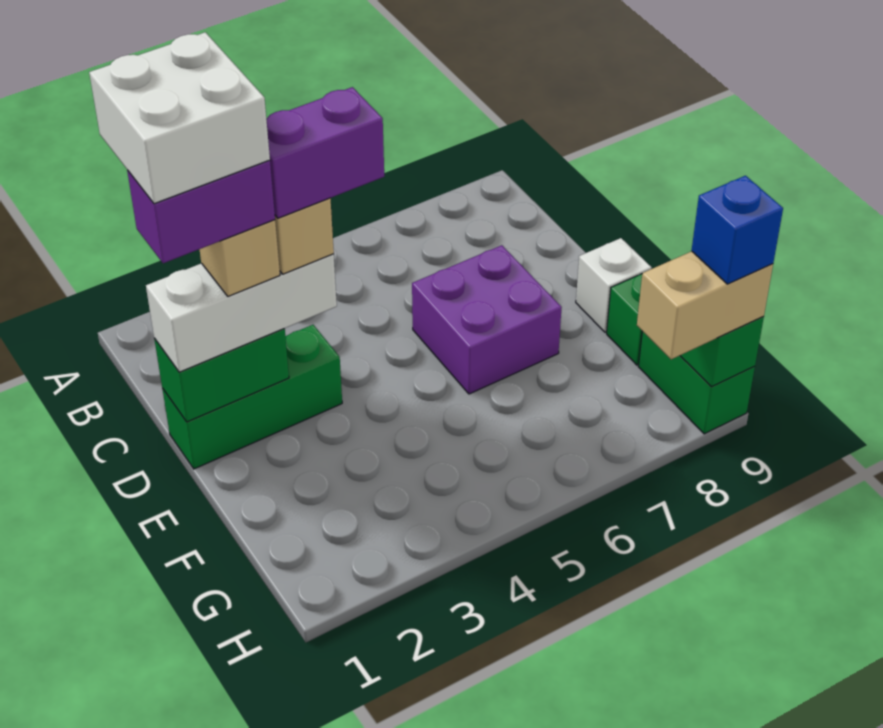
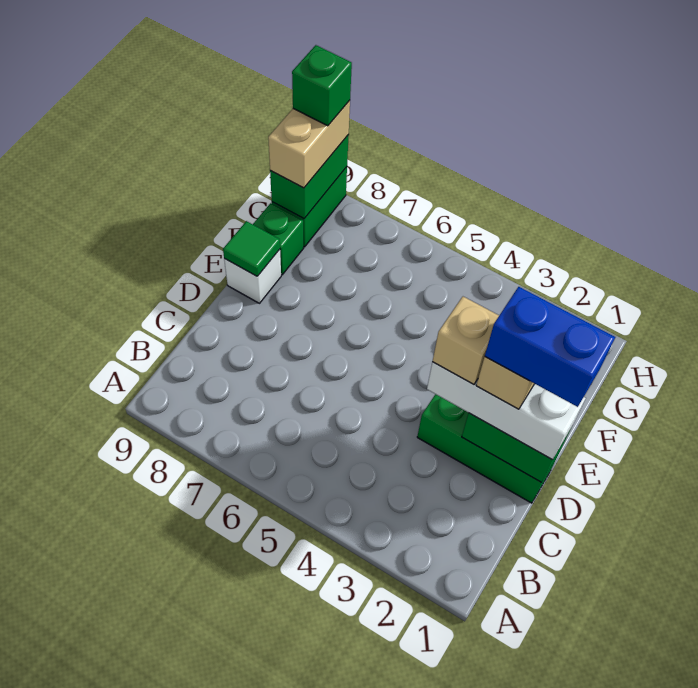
white 2x2 brick [89,32,270,204] -> none
purple 1x2 brick [127,160,275,263] -> blue 1x2 brick [485,287,615,407]
purple 1x2 brick [266,87,384,218] -> none
purple 2x2 brick [412,245,562,394] -> none
none -> green 1x1 tile [223,221,280,276]
tan 1x2 brick [637,251,773,359] -> tan 1x2 brick turned to [268,100,350,188]
blue 1x1 brick [691,176,783,284] -> green 1x1 brick [292,45,352,126]

